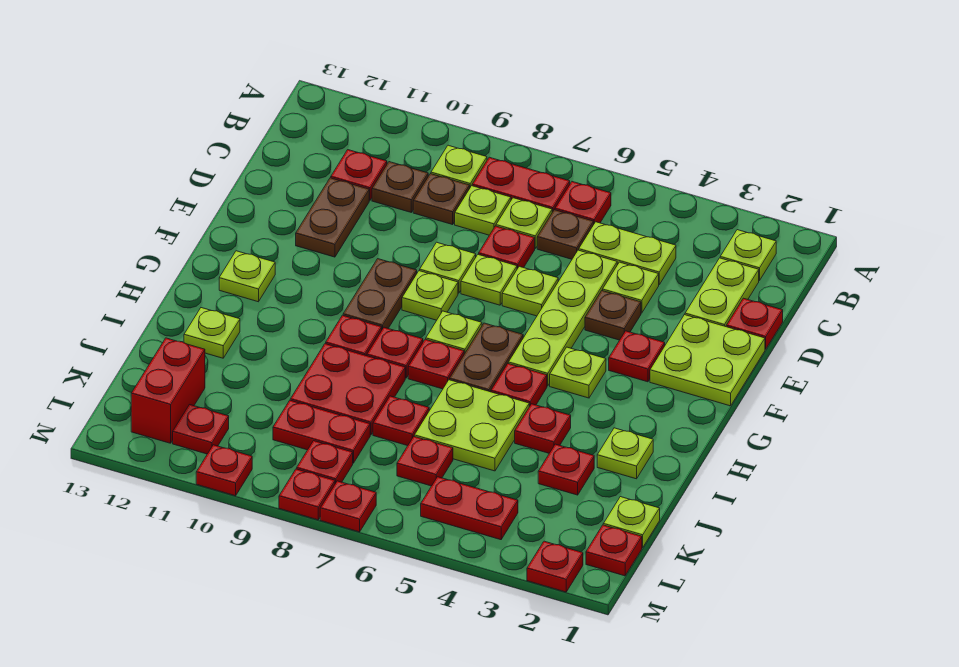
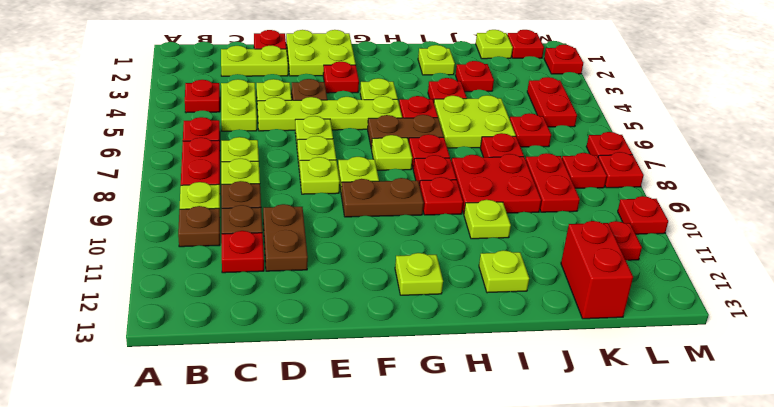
lime 1x1 plate [720,230,776,281] -> lime 1x1 plate moved to [464,200,511,239]
brown 1x1 plate [537,210,594,259] -> brown 1x1 plate moved to [178,206,220,247]
red 1x1 plate [479,226,535,269] -> red 1x1 plate moved to [185,80,220,113]
brown 1x2 plate [296,178,369,257] -> brown 1x2 plate turned to [263,204,308,271]
red 1x2 brick [131,338,205,443] -> red 1x2 brick turned to [561,221,633,319]

